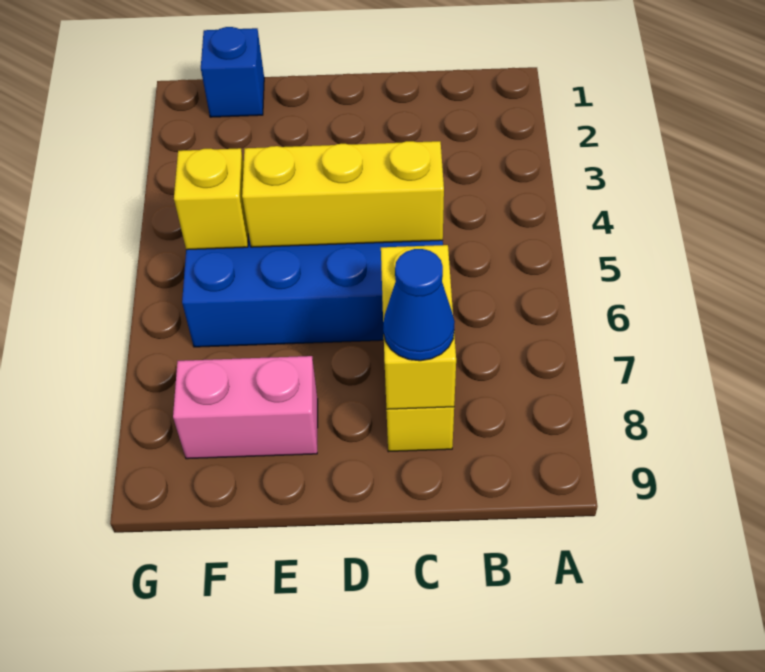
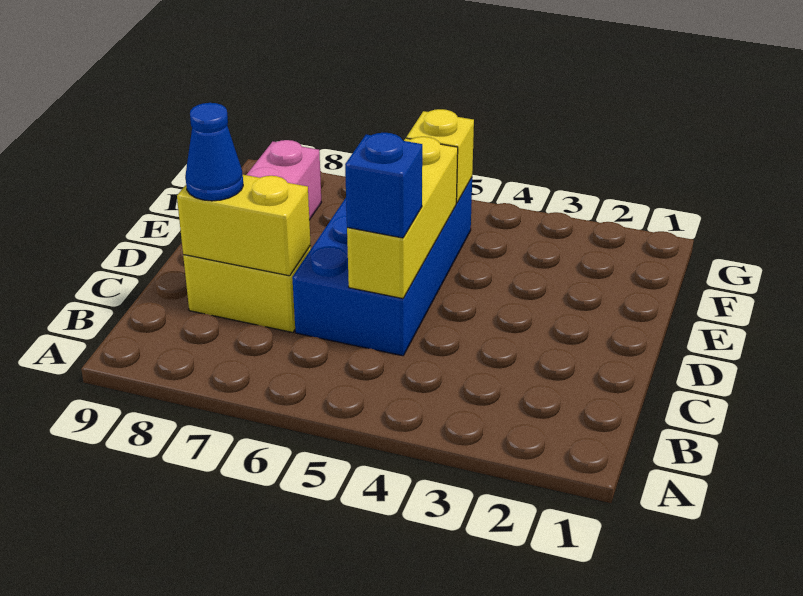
blue 1x1 brick [201,27,264,117] -> blue 1x1 brick moved to [345,133,422,238]

